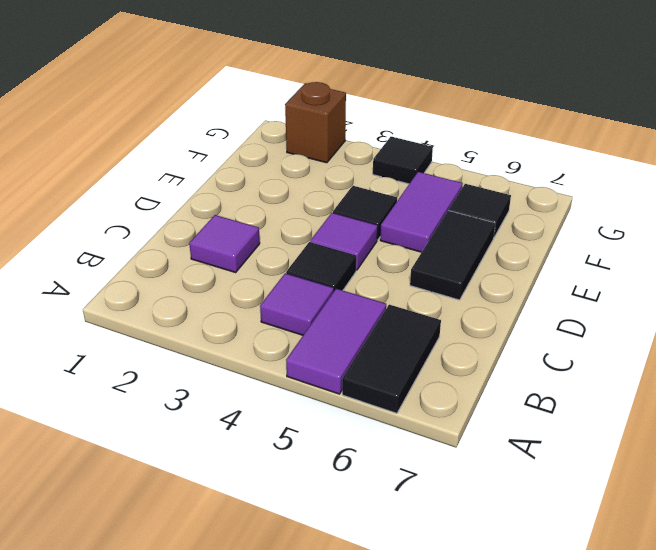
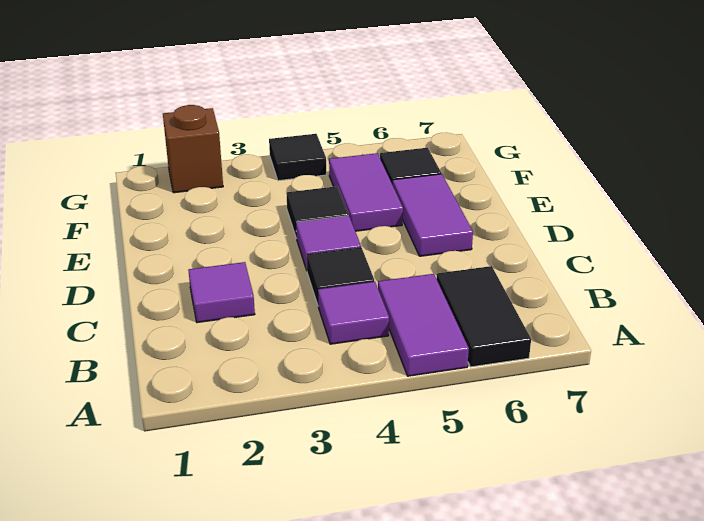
black 1x2 tile [410,211,495,300] -> purple 1x2 tile [393,174,473,256]

